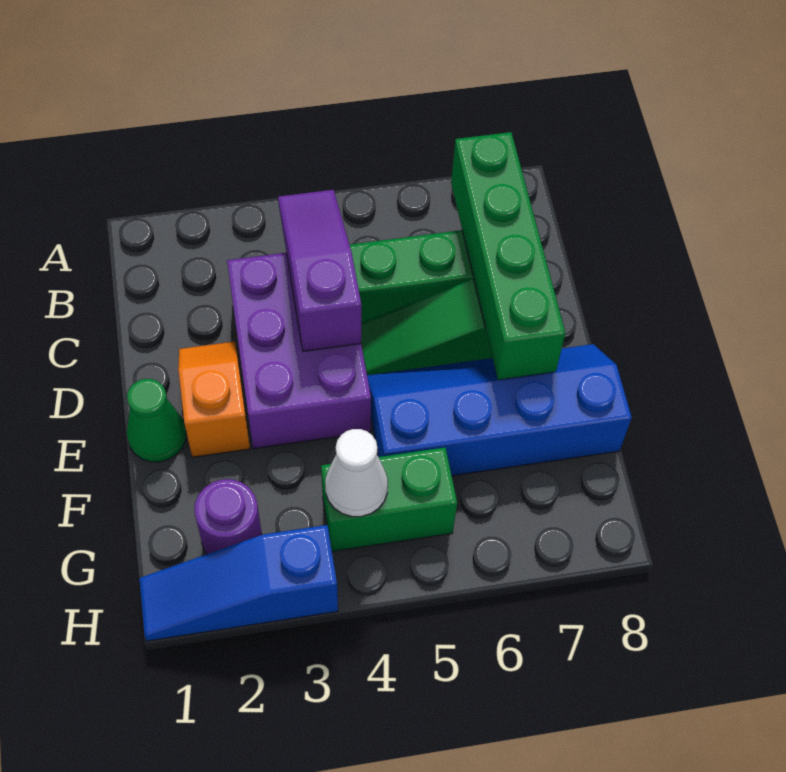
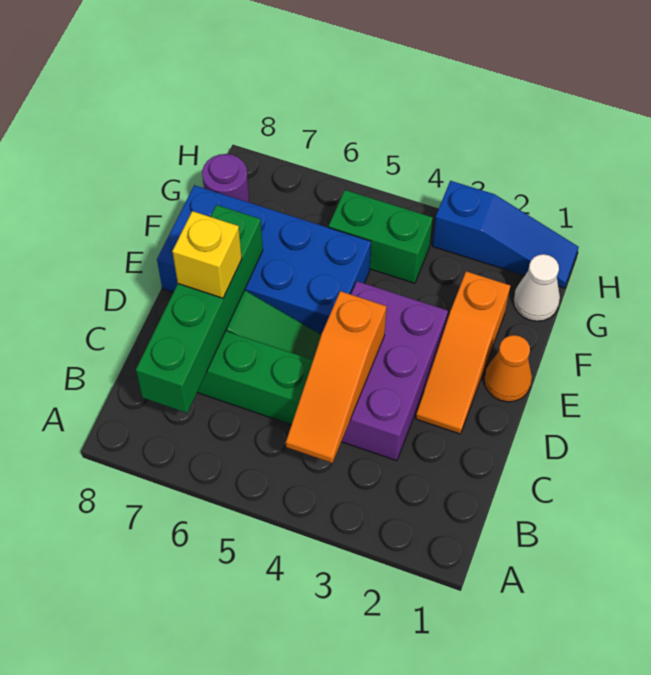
purple 1x3 slope [278,190,361,351] -> orange 1x3 slope [286,291,387,463]
orange 1x2 slope [178,341,250,457] -> orange 1x3 slope [416,271,510,434]
none -> yellow 1x1 brick [172,211,242,298]
green 1x1 cone [127,379,186,462] -> orange 1x1 cone [484,335,532,402]
blue 2x4 slope [367,344,632,476] -> blue 2x4 brick [157,185,371,334]
purple 1x1 round brick [194,479,262,554] -> purple 1x1 round brick moved to [202,154,249,202]
white 1x1 cone [325,429,388,517] -> white 1x1 cone moved to [513,254,560,321]

